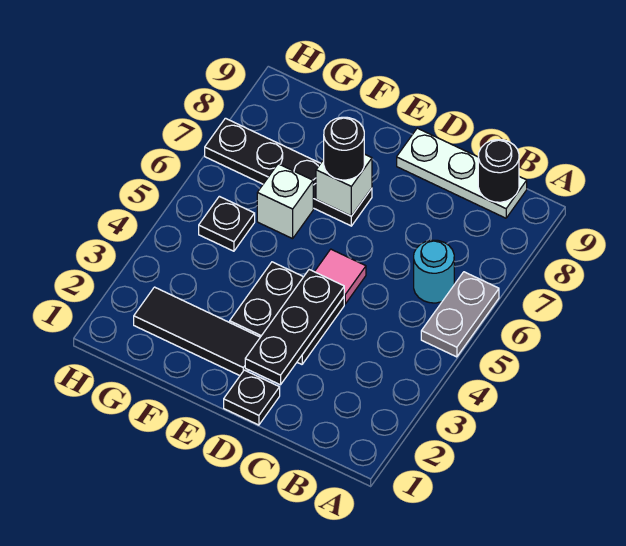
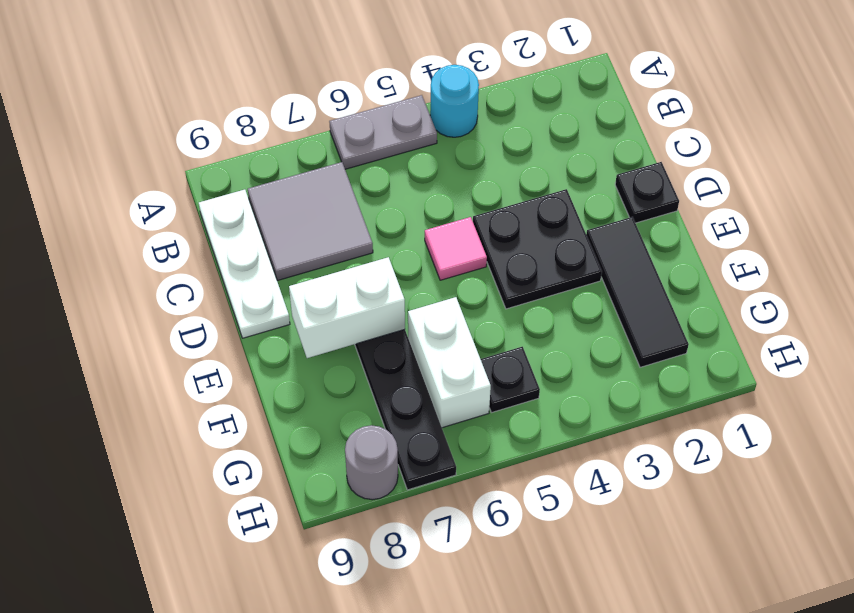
cyan 1x1 round brick [414,240,454,303] -> cyan 1x1 round brick moved to [430,65,479,137]
none -> grey 2x2 tile [248,162,373,280]
black 1x1 round brick [478,140,519,202] -> none
black 1x3 plate [245,270,344,385] -> none
white 1x1 brick [316,154,372,216] -> white 1x2 brick [289,257,405,358]
black 1x1 round brick [324,117,364,180] -> none
white 1x1 brick [257,164,313,239] -> white 1x2 brick [408,297,491,428]
none -> grey 1x1 round brick [345,425,398,500]

